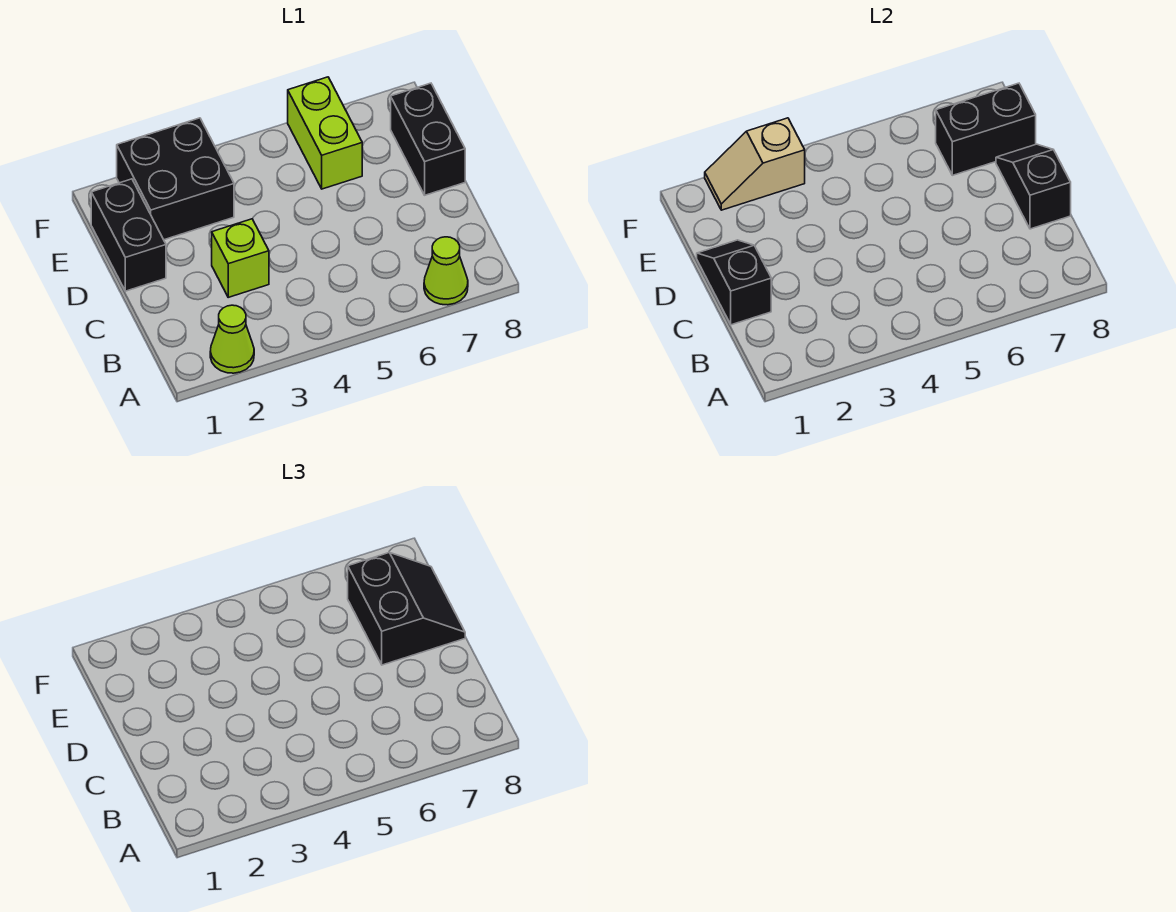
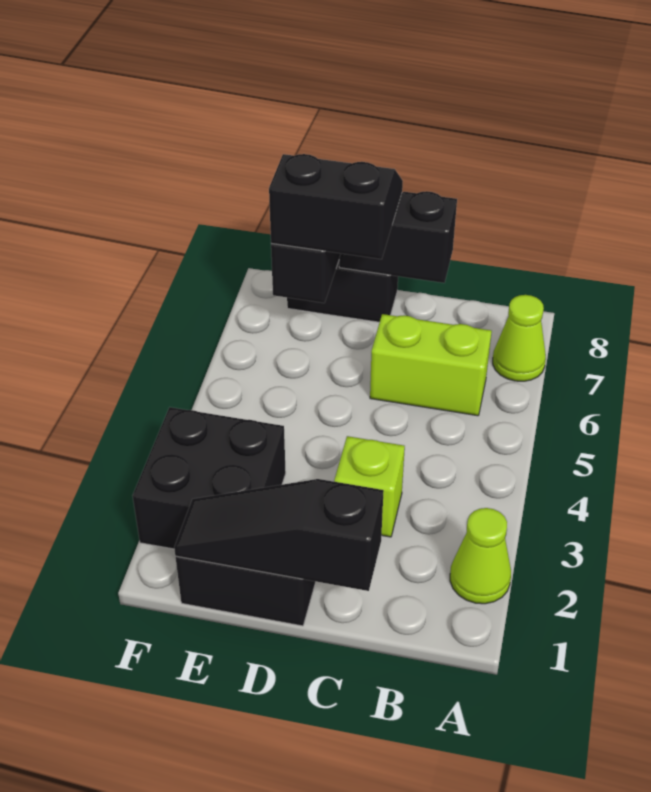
black 1x2 slope [697,240,771,325] -> black 1x3 slope [174,479,384,591]
lime 1x2 brick [288,77,362,189] -> lime 1x2 brick moved to [370,314,492,416]
tan 1x2 slope [705,118,805,210] -> none

